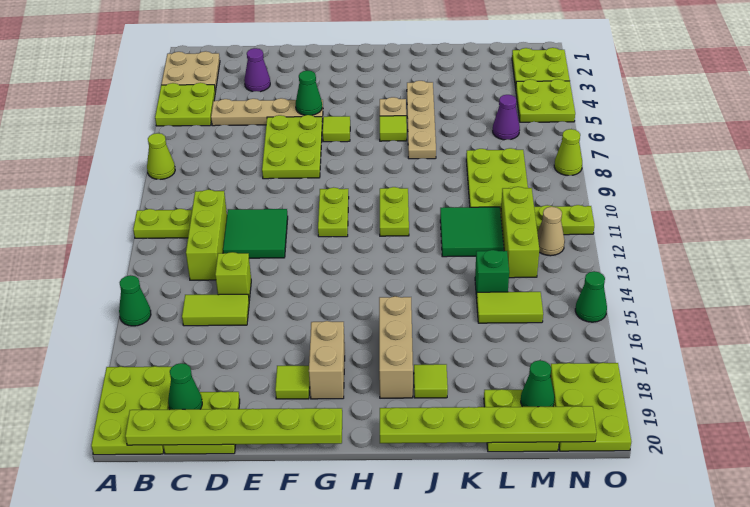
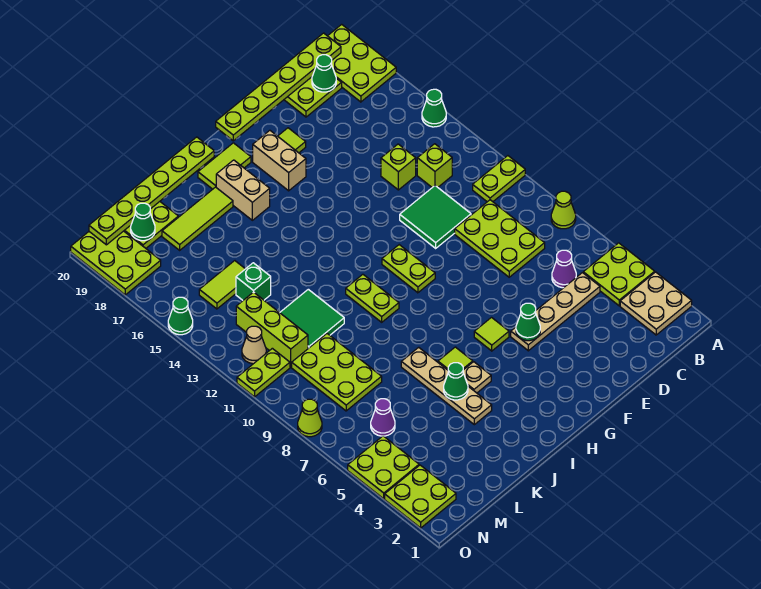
lime 1x3 brick [186,190,227,280] -> lime 1x1 brick [417,144,452,187]
lime 1x2 tile [182,294,249,326] -> lime 1x2 tile moved to [198,143,251,189]
purple 1x1 cone [244,48,270,92] -> purple 1x1 cone moved to [552,250,576,288]
lime 2x3 plate [262,115,322,179] -> lime 2x3 plate moved to [455,200,545,277]
tan 1x3 brick [379,296,413,398] -> tan 1x2 brick [216,160,270,220]
none -> green 1x1 cone [444,363,468,400]
lime 1x1 tile [414,364,448,398] -> lime 1x3 tile [162,187,233,250]

